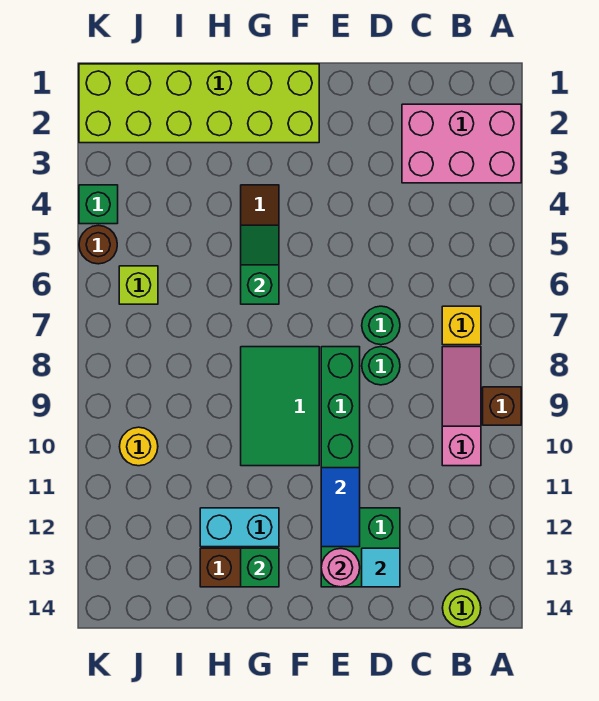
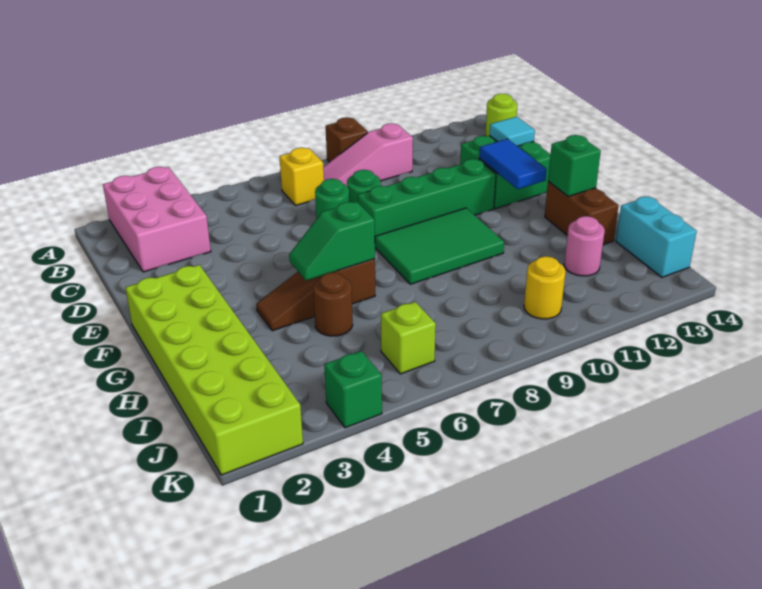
blue 1x2 tile [321,468,360,547] -> blue 1x2 tile turned to [479,139,547,189]
pink 1x1 round brick [321,549,360,587] -> pink 1x1 round brick moved to [564,216,605,276]
cyan 1x2 brick [200,508,279,547] -> cyan 1x2 brick moved to [616,196,697,277]
brown 1x1 round brick [79,225,117,264] -> brown 1x1 round brick moved to [313,273,353,336]

